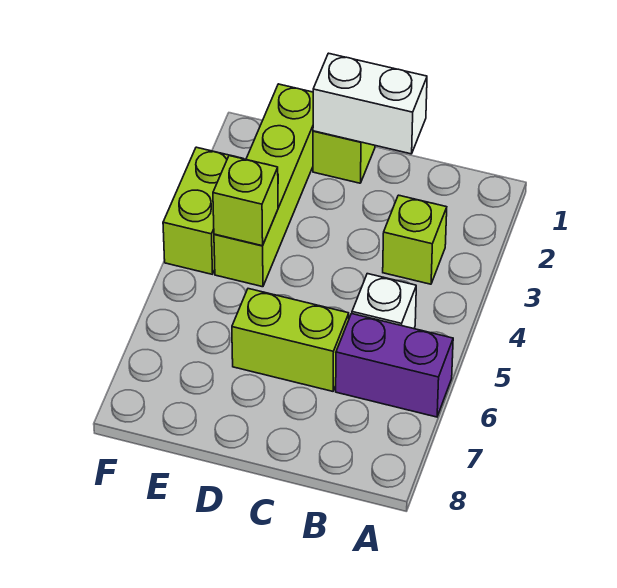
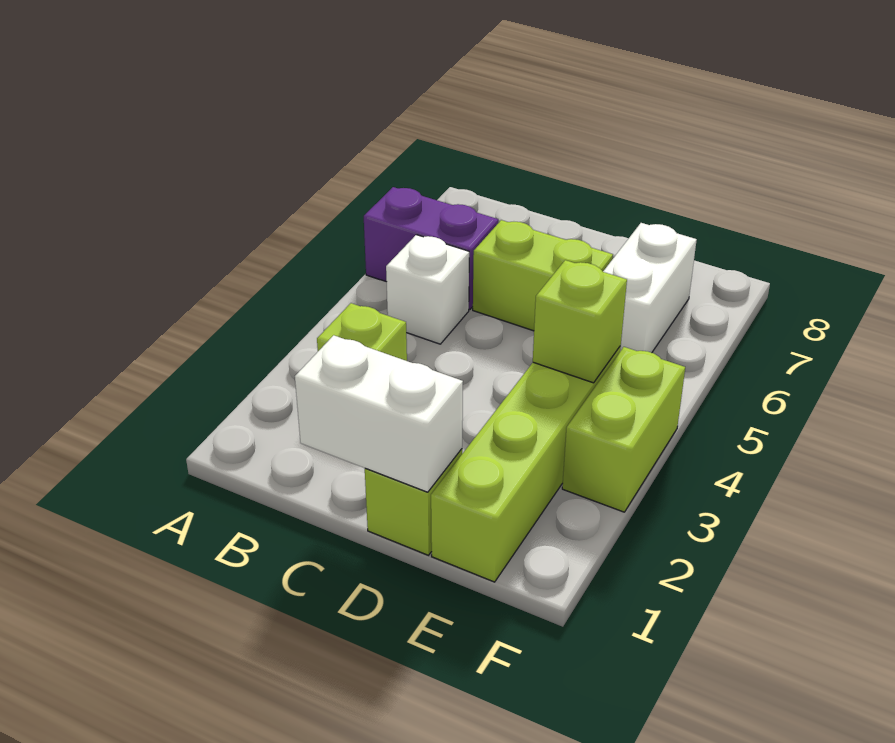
none -> white 1x2 brick [603,223,697,353]

